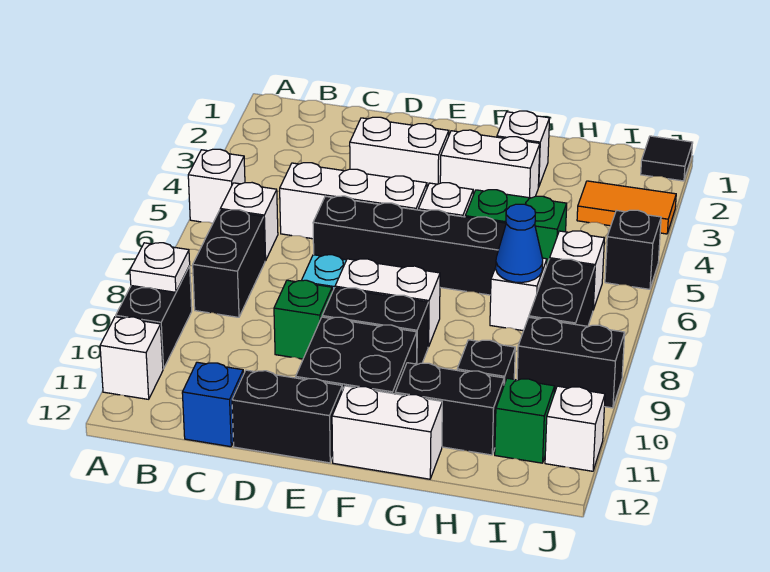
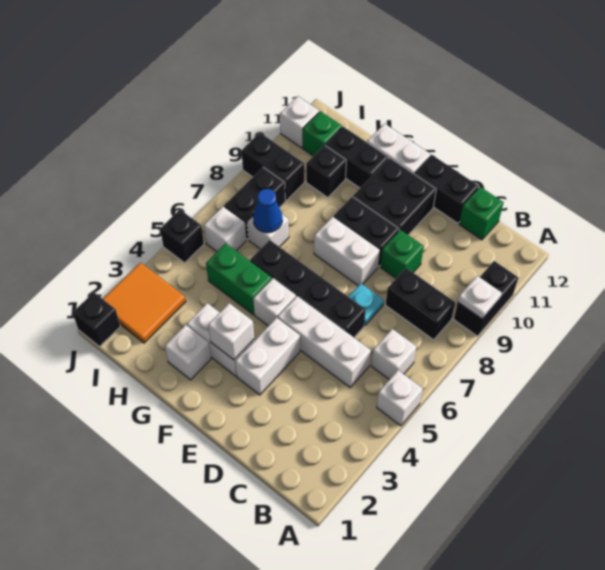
white 1x1 brick [100,317,163,399] -> white 1x1 brick moved to [208,303,254,360]
black 1x2 brick [193,210,265,317] -> black 1x2 brick turned to [386,268,455,340]
blue 1x1 brick [182,362,243,447] -> green 1x1 brick [459,187,504,240]
white 1x2 brick [350,117,449,187] -> white 1x2 brick turned to [235,318,300,395]
orange 1x2 tile [577,181,676,234] -> orange 2x2 tile [103,263,186,343]
black 1x1 tile [641,136,693,181] -> black 1x1 brick [72,292,120,347]

